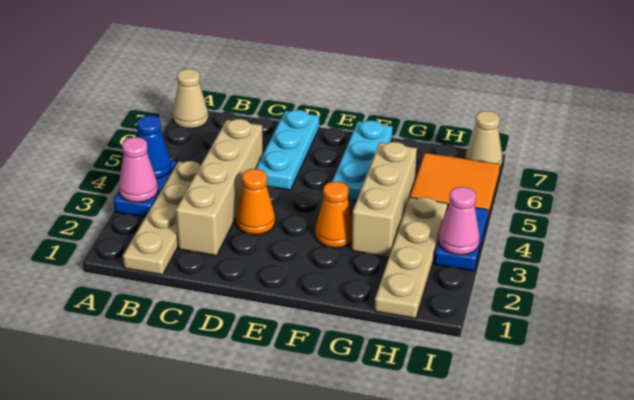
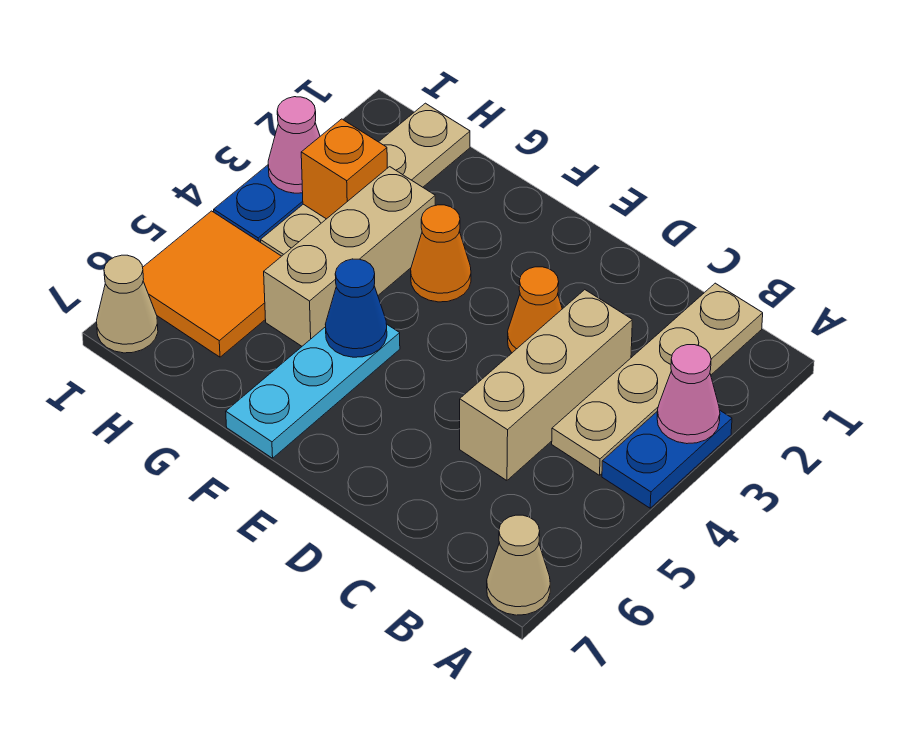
blue 1x1 cone [137,116,171,179] -> blue 1x1 cone moved to [325,259,387,357]
tan 1x4 brick [176,119,263,256] -> tan 1x3 brick [460,290,632,480]
cyan 1x3 plate [256,110,319,190] -> none
none -> orange 1x1 brick [301,119,387,219]

